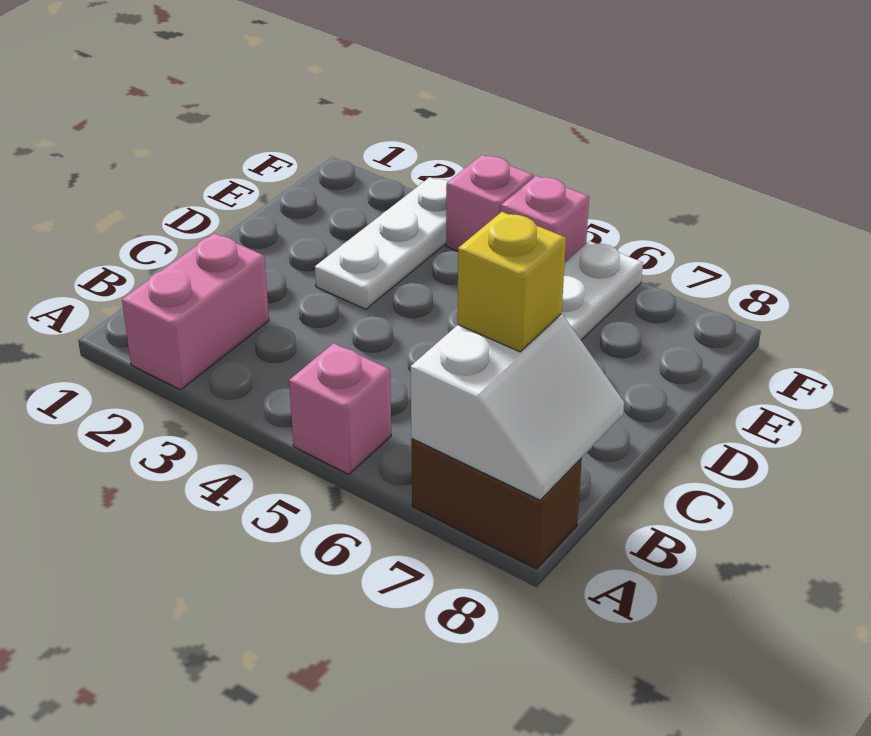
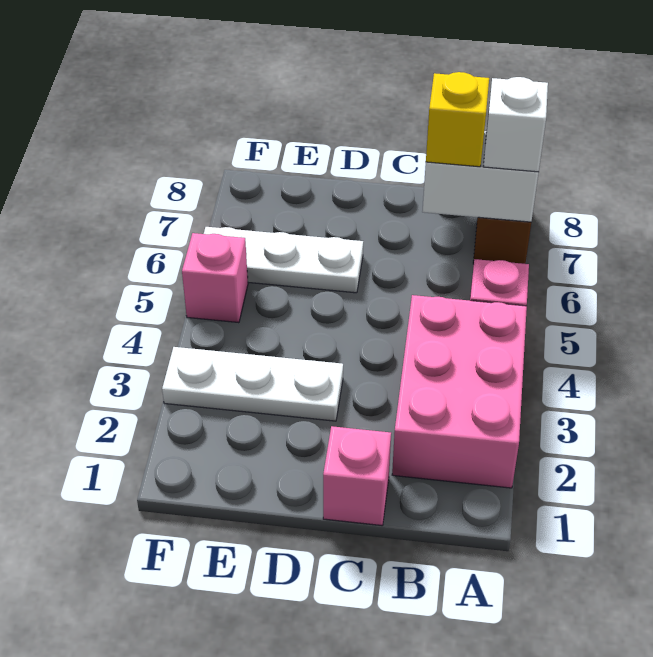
pink 1x2 brick [122,233,269,390] -> pink 2x3 brick [392,295,527,488]
none -> white 1x1 brick [483,77,548,172]
pink 1x1 brick [446,155,533,251] -> pink 1x1 brick moved to [323,426,391,525]

